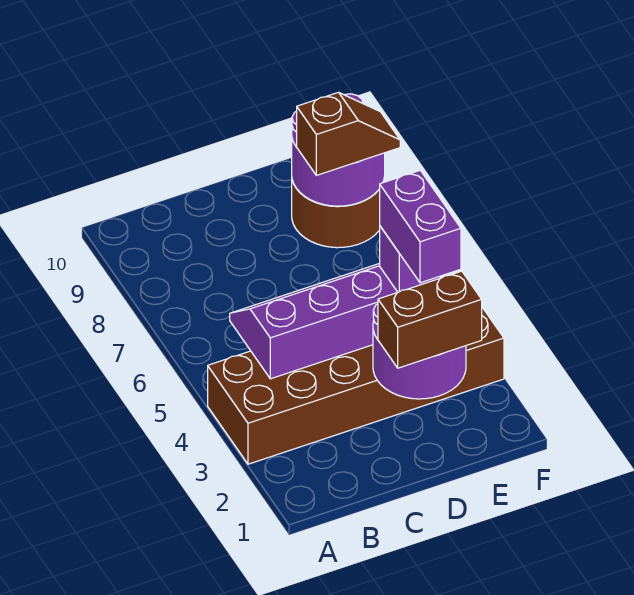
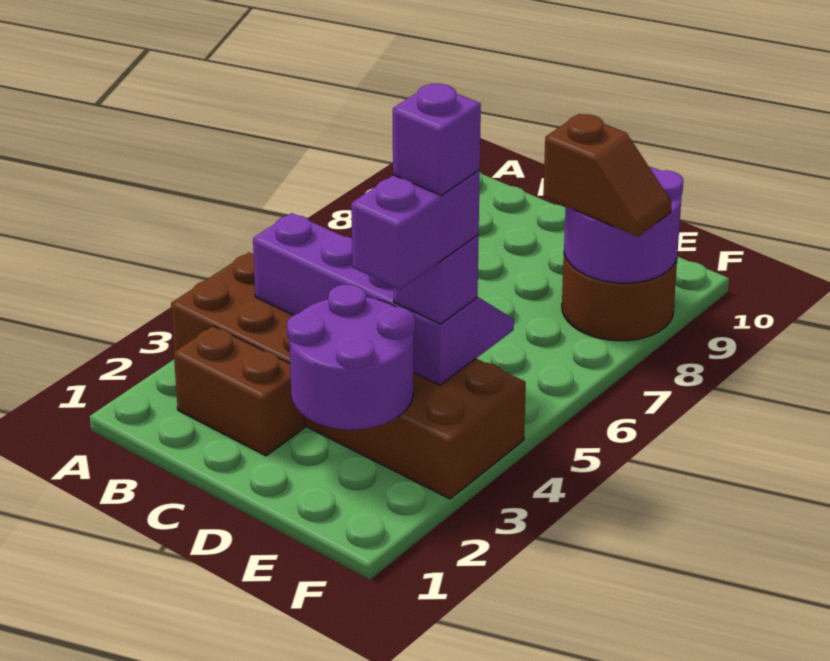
brown 1x2 brick [378,271,482,368] -> brown 1x2 brick moved to [174,326,305,456]
none -> purple 1x1 brick [393,84,481,195]

